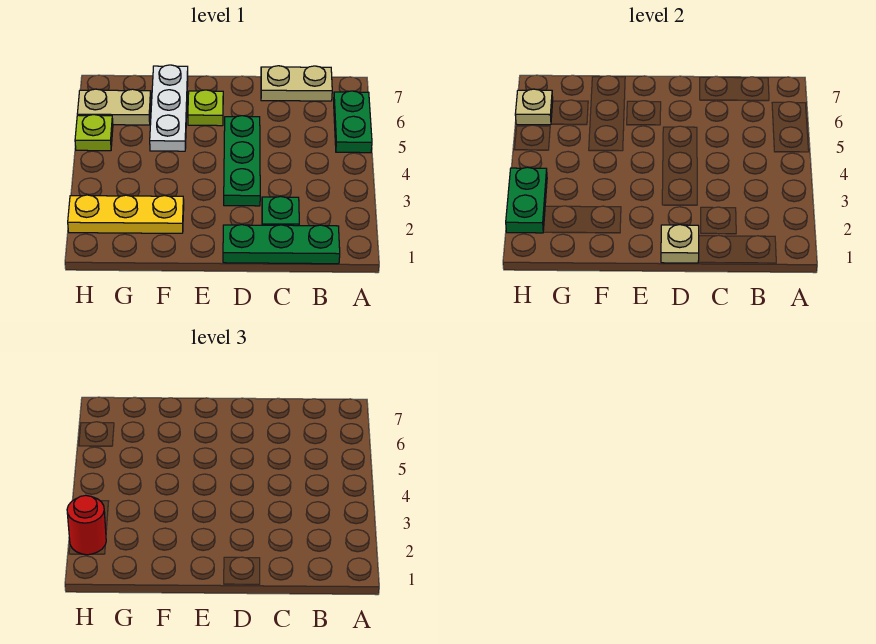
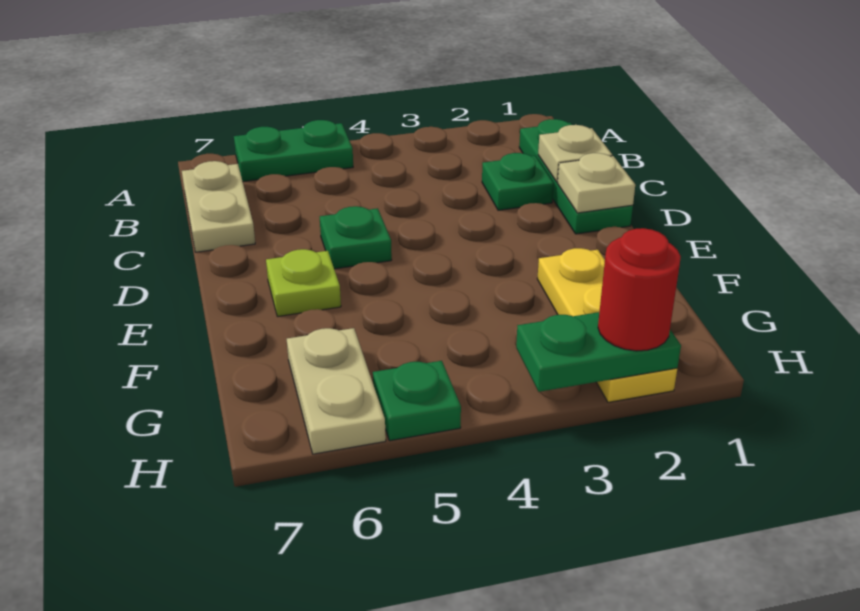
green 1x3 plate [224,116,260,206] -> green 1x1 plate [320,206,392,269]
white 1x3 plate [150,65,188,151] -> none
lime 1x1 plate [75,115,113,151] -> green 1x1 plate [373,361,461,441]
tan 1x1 plate [515,89,553,125] -> tan 1x1 plate moved to [538,125,612,182]

